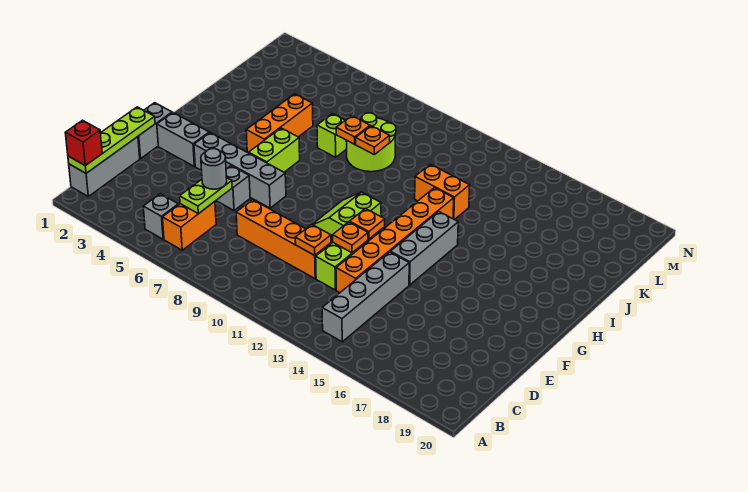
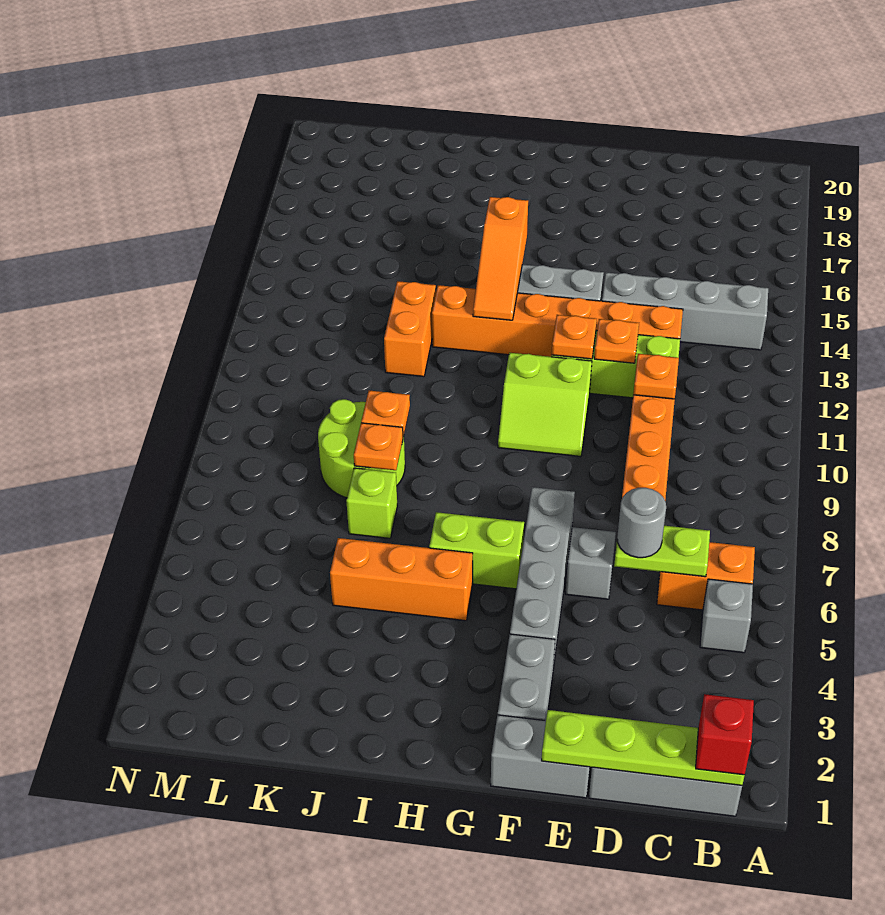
none -> orange 1x3 slope [473,197,528,320]

